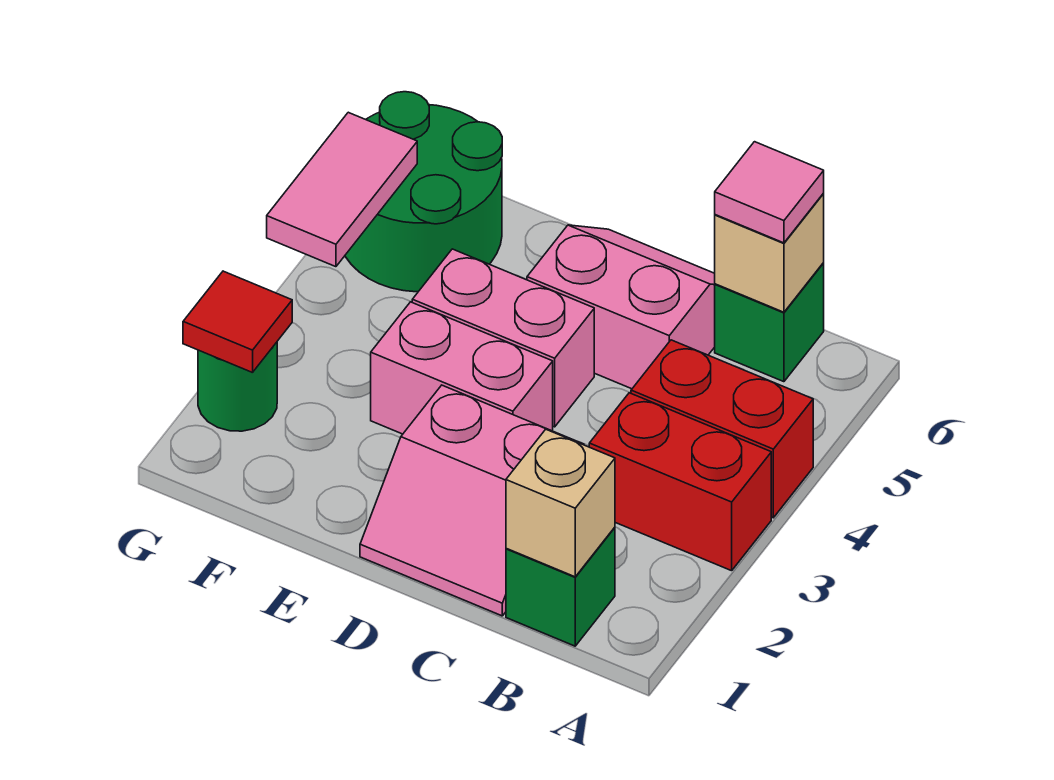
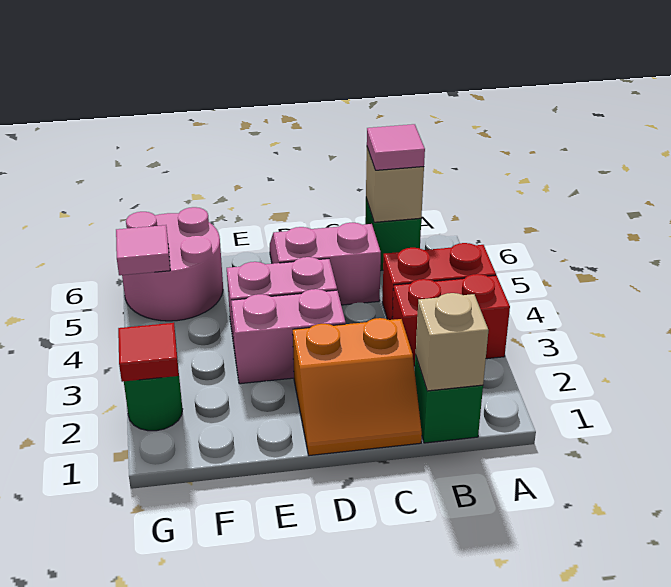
pink 2x2 slope [360,385,584,616] -> orange 2x2 slope [293,318,422,456]
green 2x2 round brick [345,92,502,292] -> pink 2x2 round brick [122,207,223,321]
pink 1x2 tile [267,112,417,267] -> pink 1x1 tile [116,225,170,275]

